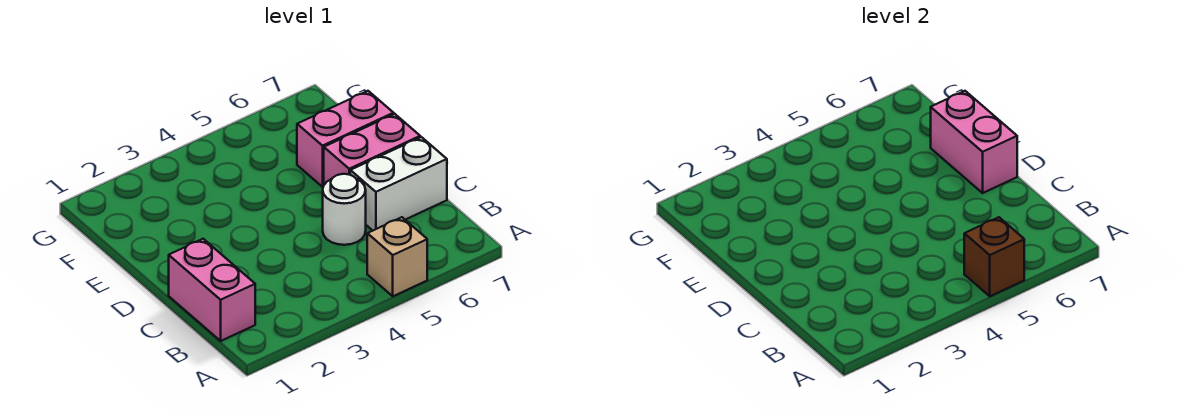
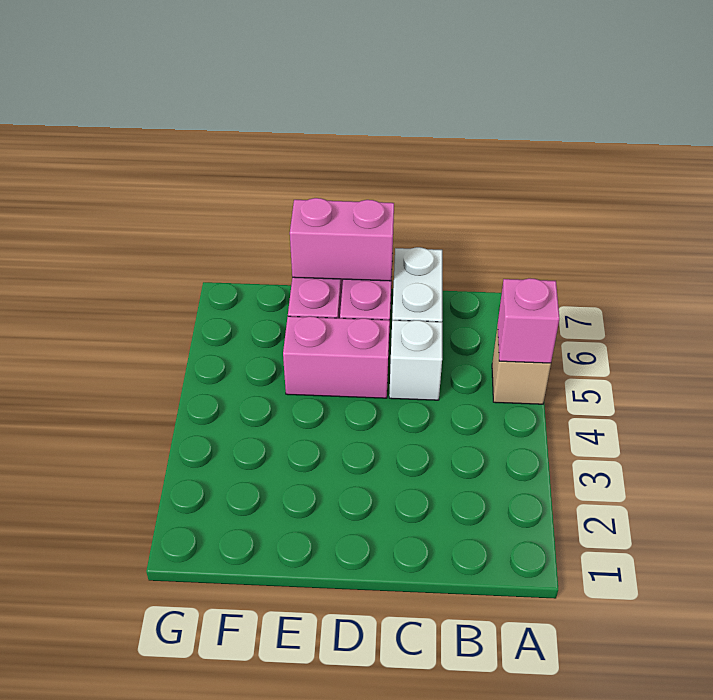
brown 1x1 brick [964,217,1024,296] -> pink 1x1 brick [498,278,559,363]
pink 1x2 brick [169,239,255,341] -> pink 1x2 brick moved to [283,316,390,398]
white 1x1 round brick [323,174,366,245] -> white 1x1 brick [389,320,442,400]

